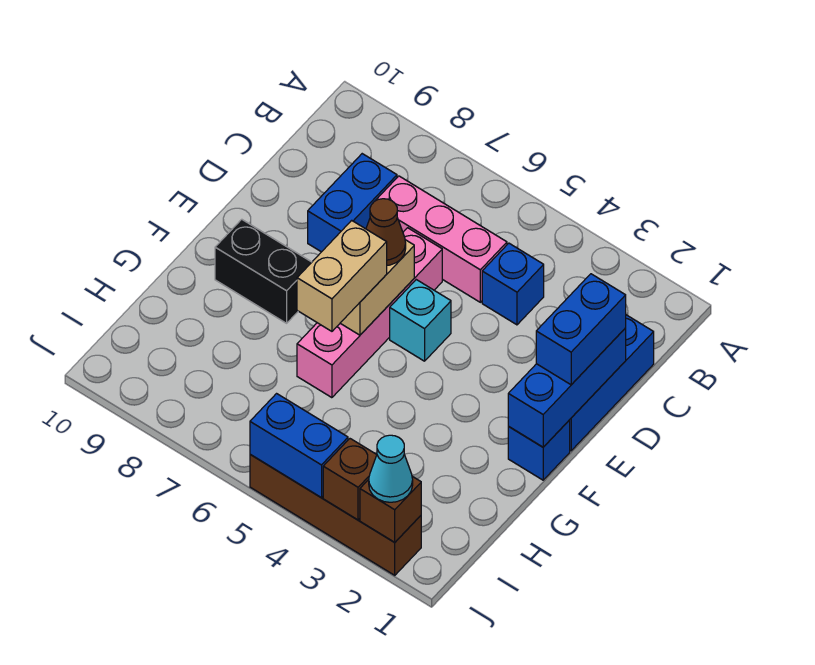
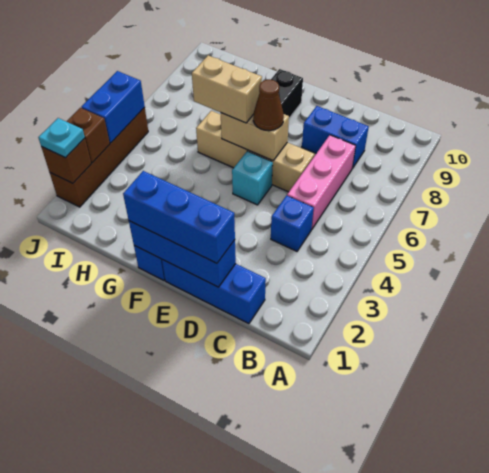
blue 1x2 brick [536,274,626,385] -> blue 1x3 brick [123,171,235,263]
pink 1x4 brick [297,228,442,398] -> tan 1x4 brick [196,111,314,192]
cyan 1x1 cone [369,435,413,502] -> cyan 1x1 plate [38,118,85,158]

